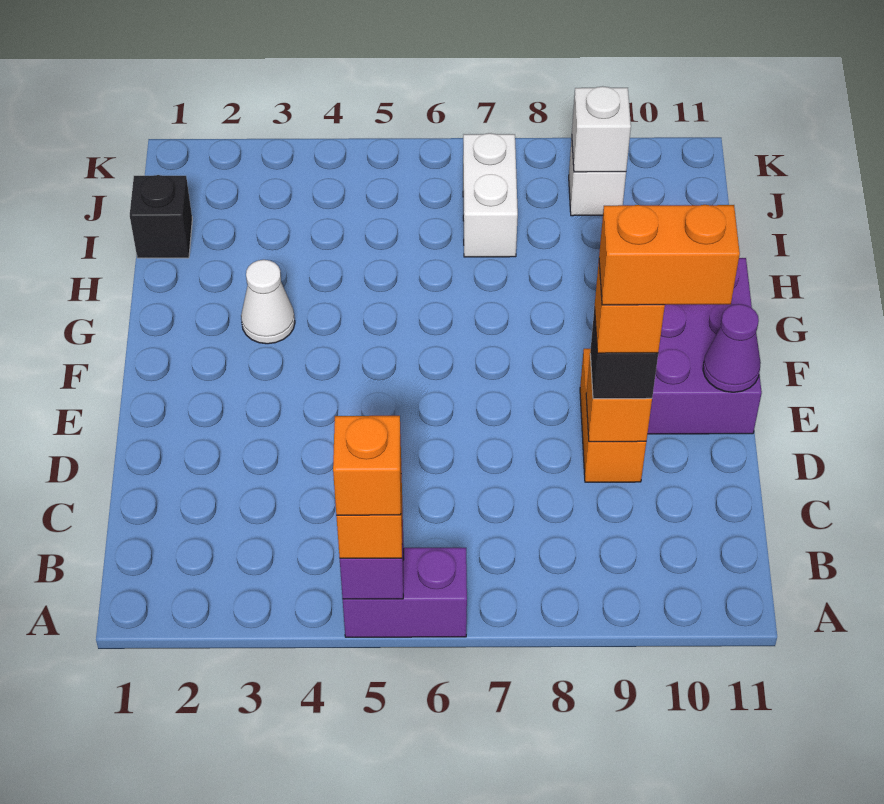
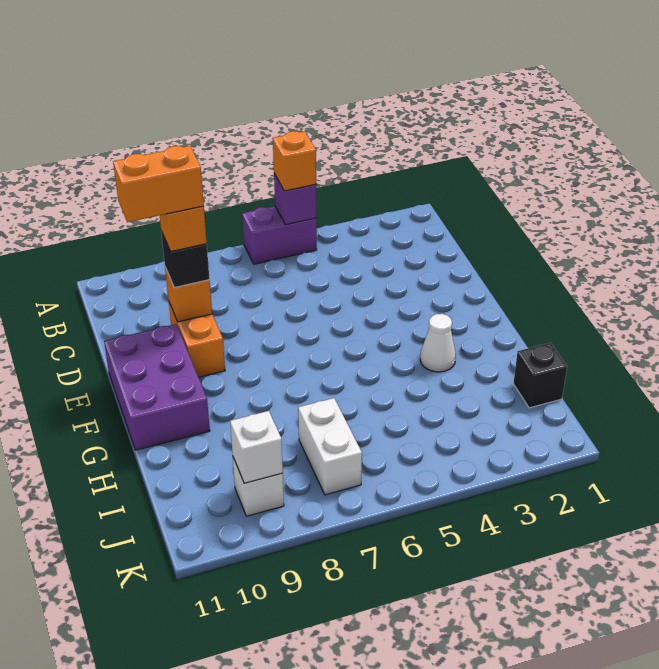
orange 1x1 brick [333,416,401,515] -> none
purple 1x1 cone [703,304,761,392] -> none

